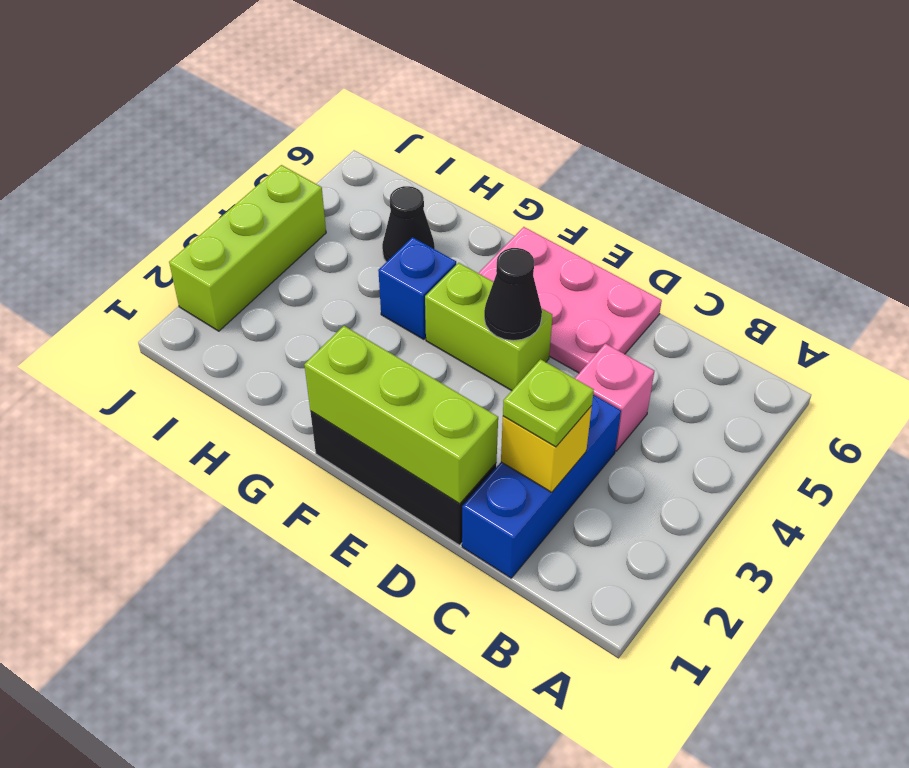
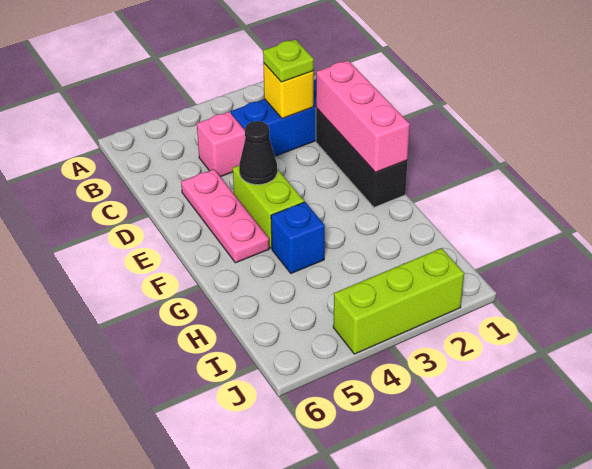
lime 1x3 brick [304,326,498,504] -> pink 1x3 brick [316,60,410,172]
pink 2x3 plate [478,227,662,373] -> pink 1x3 plate [181,169,269,263]
black 1x1 cone [382,186,435,262] -> none

